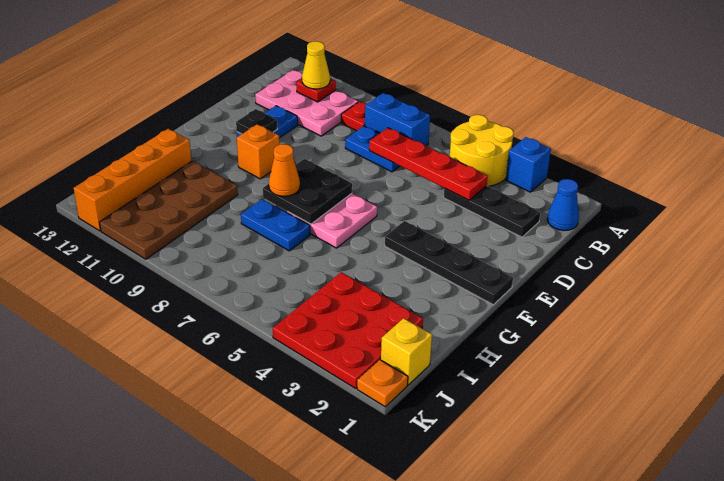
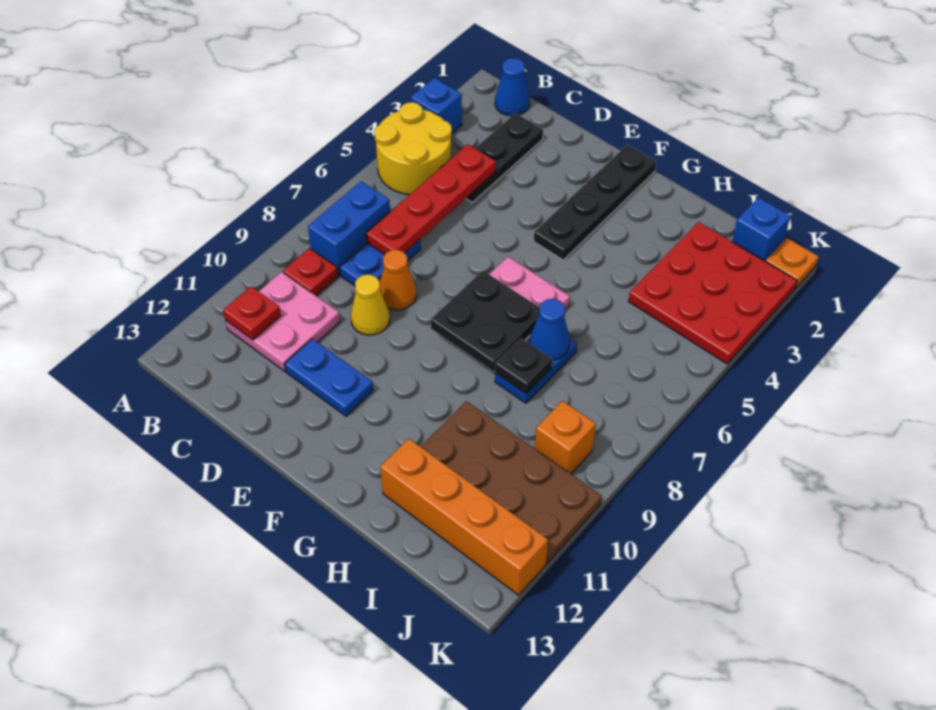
pink 2x3 plate [255,70,358,136] -> pink 2x2 plate [225,272,340,371]
yellow 1x1 cone [302,41,330,89] -> yellow 1x1 cone moved to [351,275,390,335]
black 1x1 plate [236,109,277,134] -> black 1x1 plate moved to [495,338,552,394]
orange 1x1 brick [237,124,280,179] -> orange 1x1 brick moved to [535,401,596,474]
orange 1x1 cone [269,144,300,196] -> orange 1x1 cone moved to [380,250,417,310]
none -> blue 1x1 cone [530,299,570,360]
yellow 1x1 brick [381,318,432,385] -> blue 1x1 brick [732,197,790,261]

